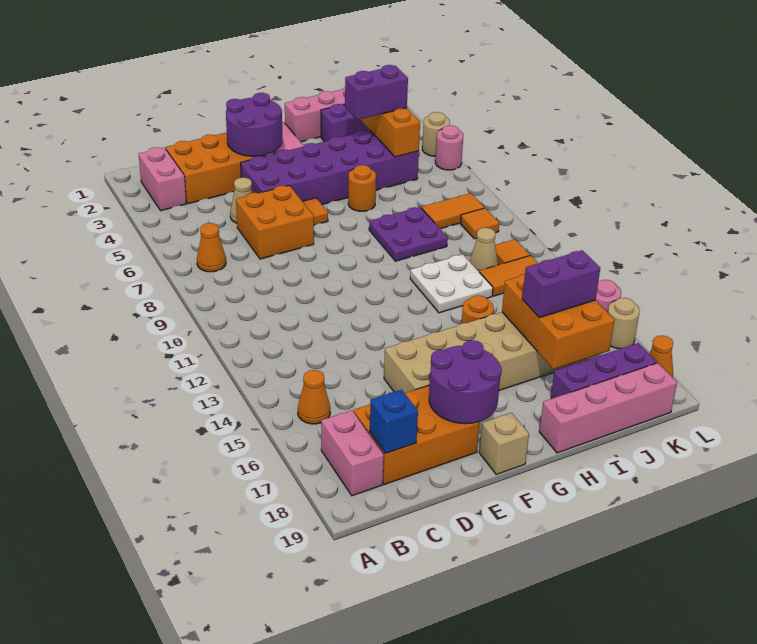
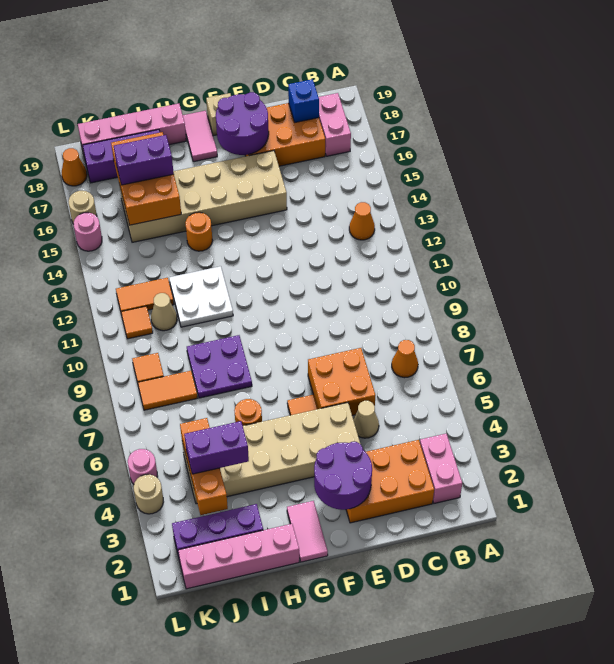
orange 1x1 cone [298,370,330,424] -> orange 1x1 cone moved to [349,202,375,240]
purple 2x6 brick [241,130,419,205] -> tan 2x6 brick [182,403,360,504]
none -> pink 1x2 tile [183,111,217,162]

